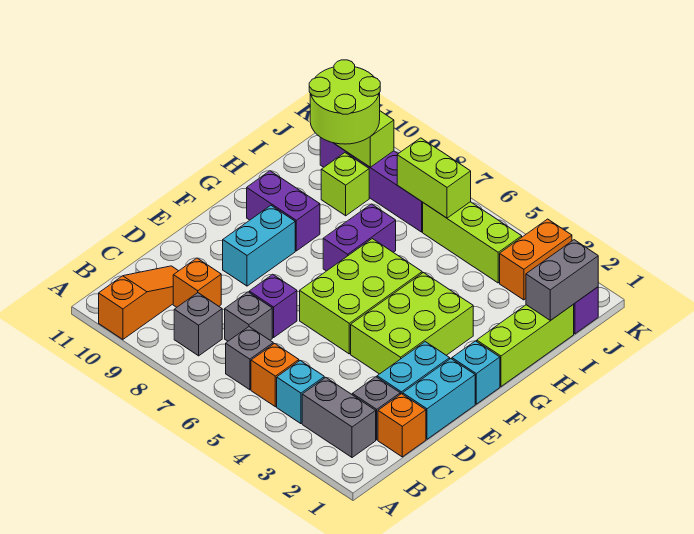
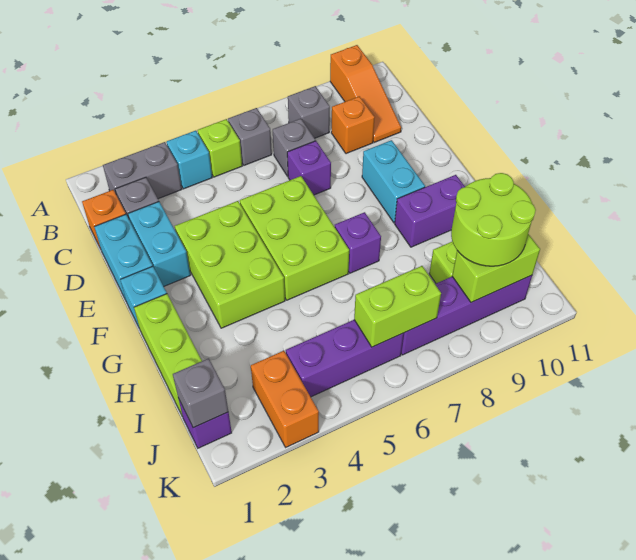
orange 1x1 brick [251,344,299,407] -> lime 1x1 brick [198,119,242,177]
purple 1x2 brick [323,204,396,271] -> purple 1x1 brick [335,212,381,273]
grey 1x2 brick [526,240,598,321] -> grey 1x1 brick [173,358,228,428]
lime 1x3 brick [423,202,522,283] -> purple 1x3 brick [286,320,404,397]

